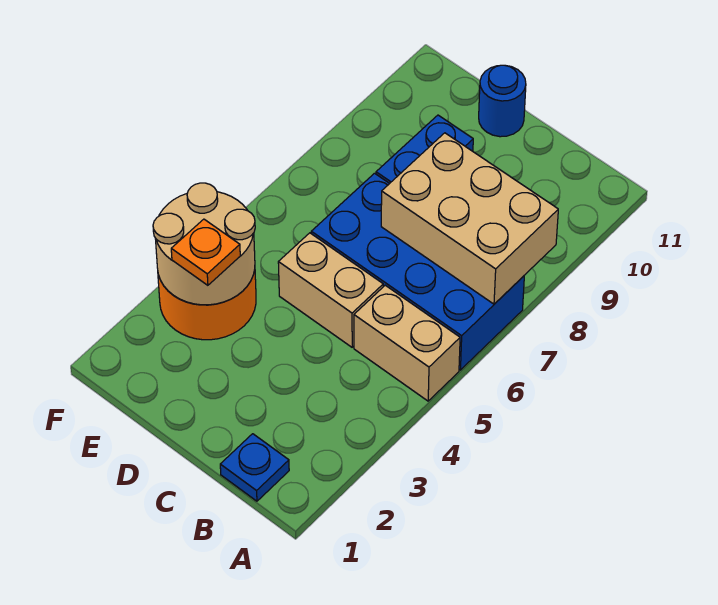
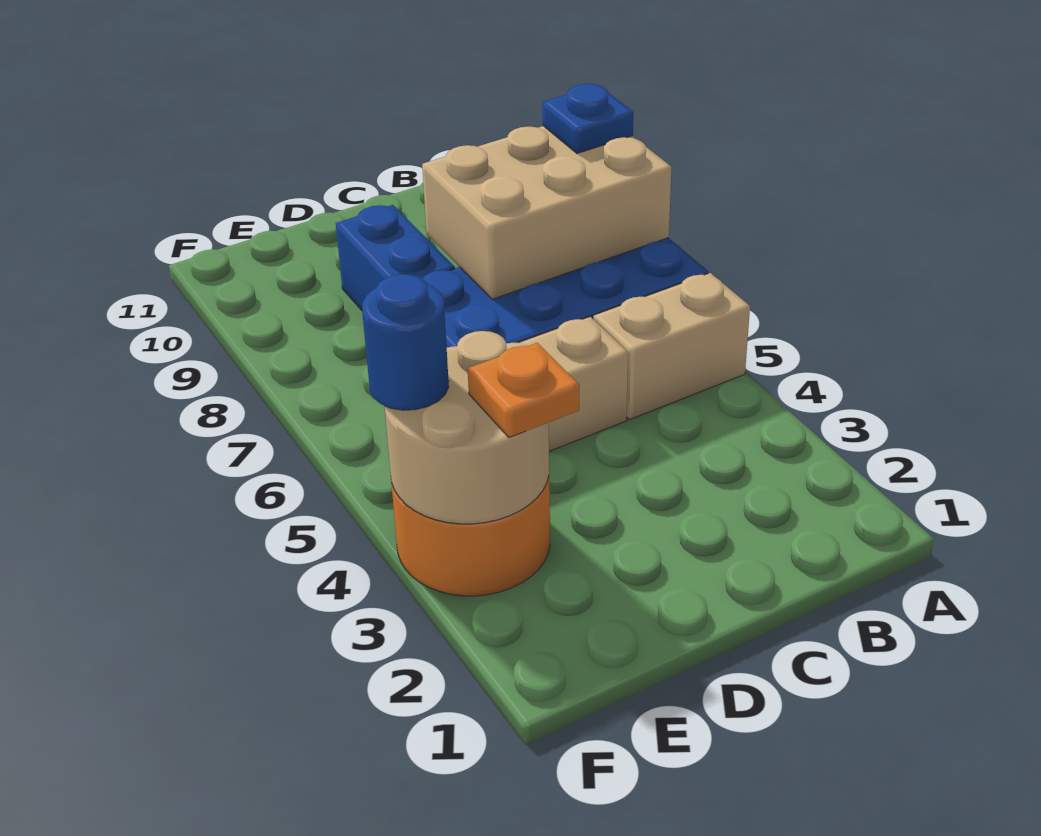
blue 1x1 plate [220,434,289,501] -> blue 1x1 plate moved to [543,84,633,153]
blue 1x1 round brick [479,65,526,137] -> blue 1x1 round brick moved to [362,274,449,410]

